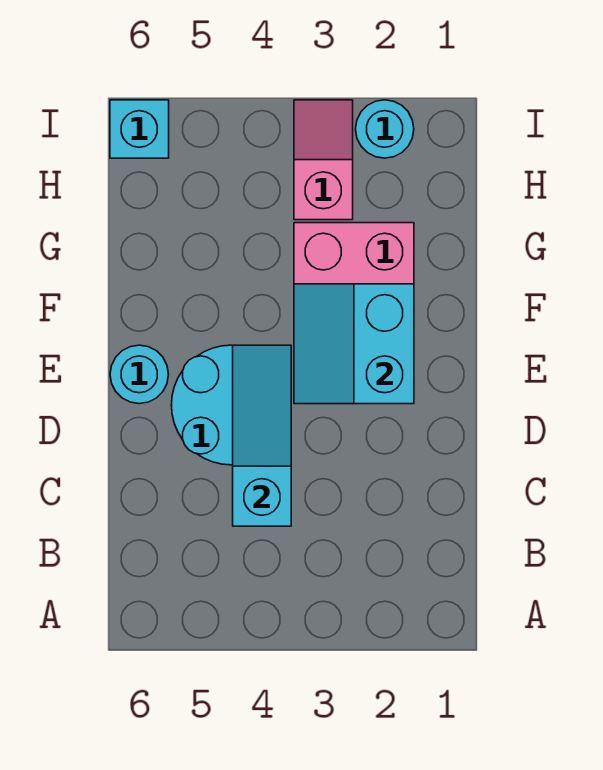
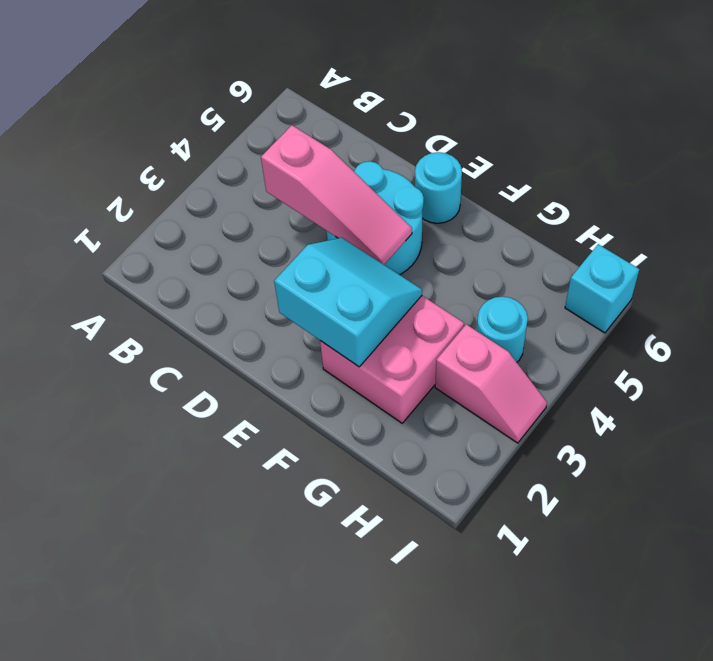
cyan 1x3 slope [233,345,291,526] -> pink 1x3 slope [261,125,412,264]
cyan 1x1 round brick [356,100,414,158] -> cyan 1x1 round brick moved to [477,297,528,362]

